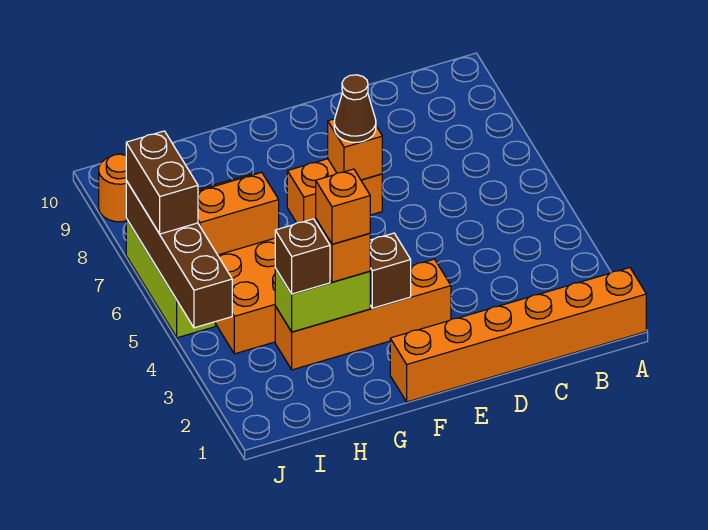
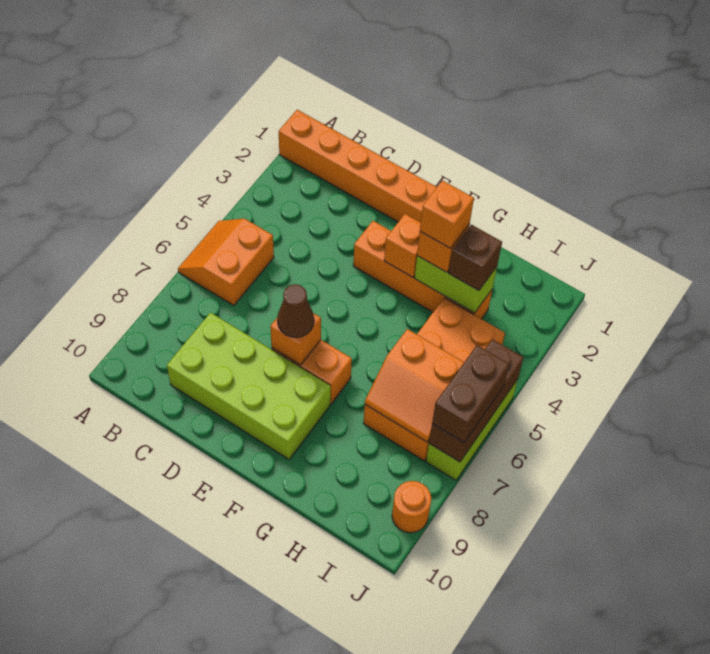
none -> orange 2x2 slope [178,219,274,306]
none -> lime 2x4 brick [167,313,331,459]
brown 1x1 brick [370,233,411,308] -> orange 1x1 brick [384,214,421,277]
brown 1x4 brick [126,180,232,328] -> brown 1x3 brick [429,339,524,462]

